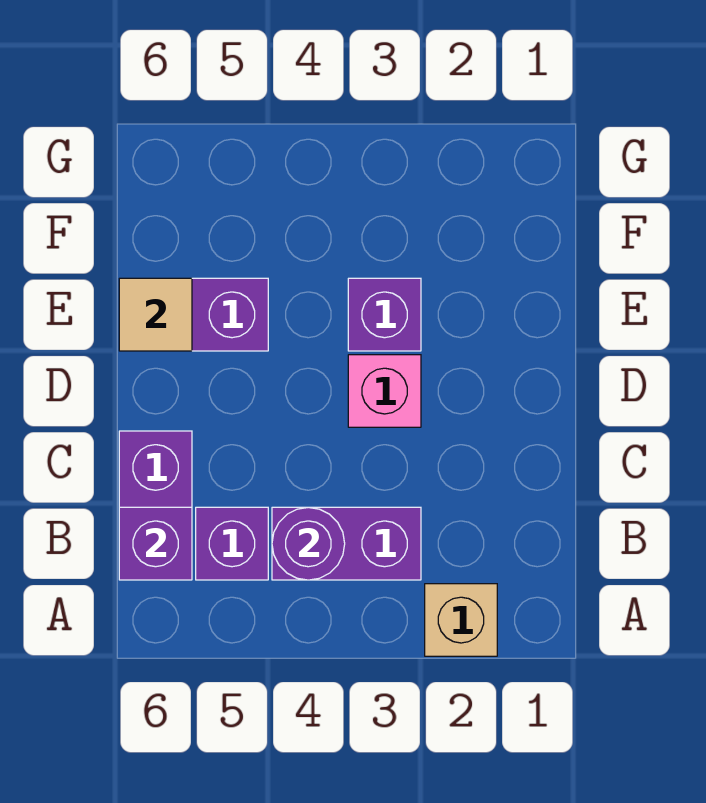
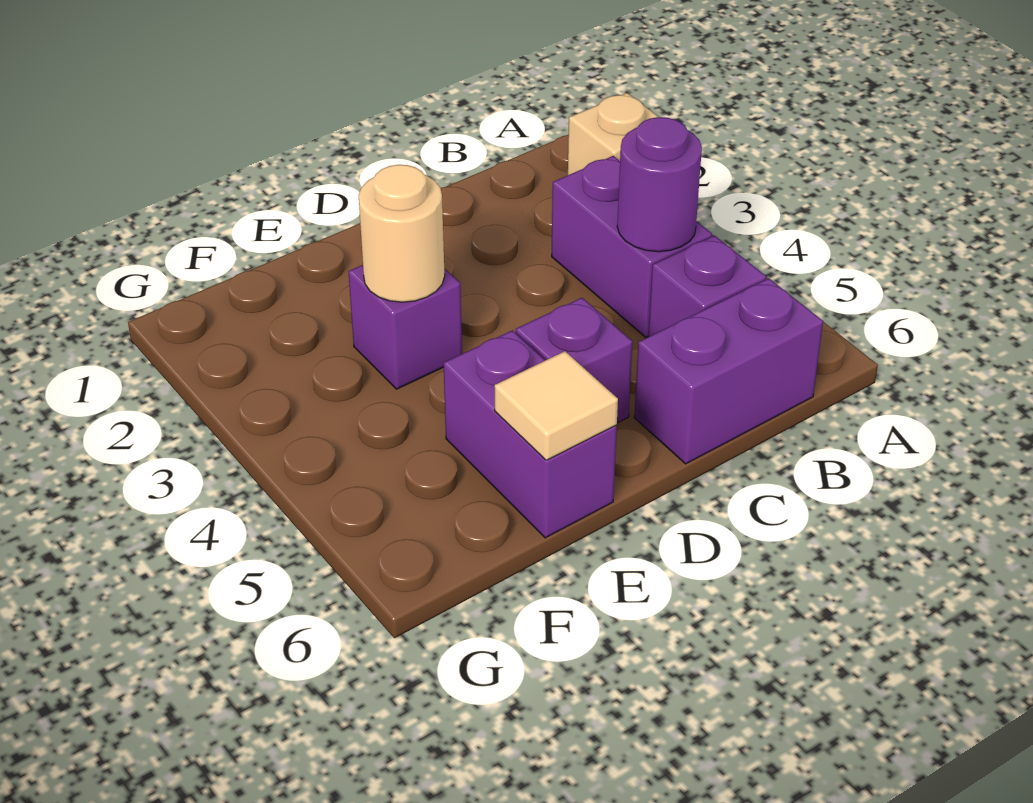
purple 1x1 brick [119,507,192,580] -> purple 1x1 brick moved to [516,298,633,423]
pink 1x1 brick [348,355,421,427] -> none
none -> tan 1x1 round brick [359,165,445,302]

